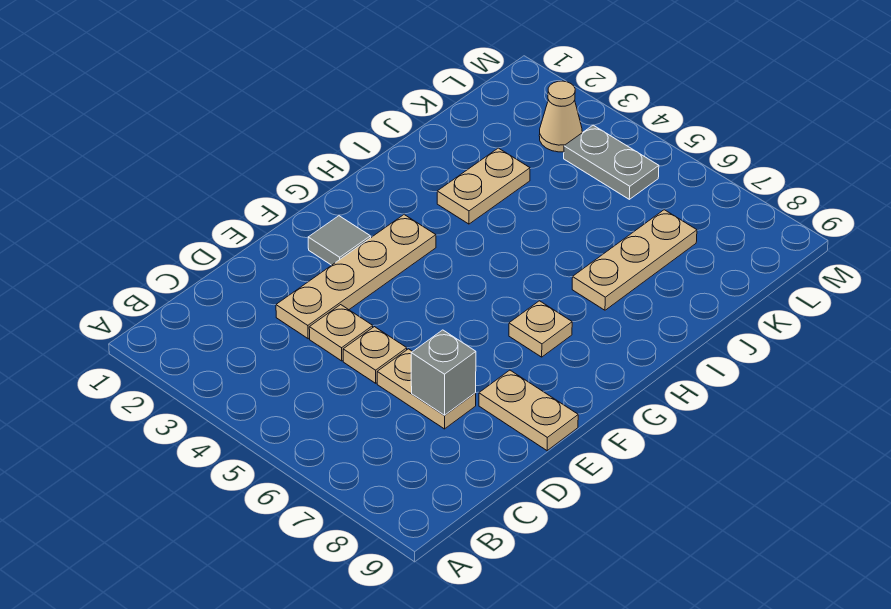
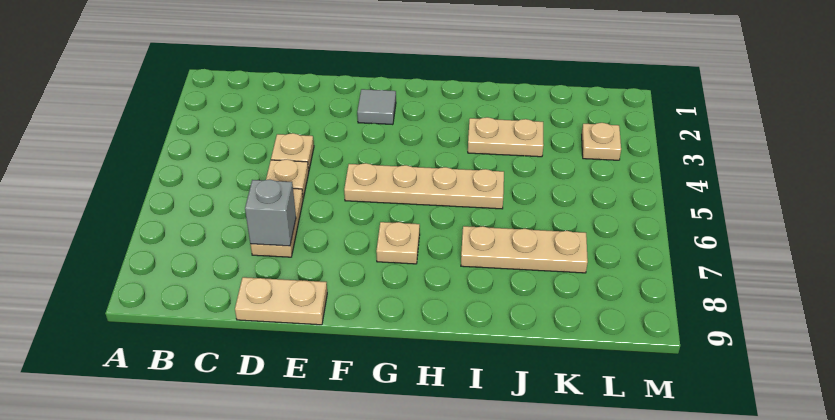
tan 1x4 plate [276,215,436,339] -> tan 1x4 plate moved to [344,163,504,209]
tan 1x2 plate [479,370,578,451] -> tan 1x2 plate turned to [235,277,327,325]
tan 1x1 cone [539,81,582,152] -> tan 1x1 plate [582,123,621,160]
grey 1x2 plate [564,125,659,199] -> none

